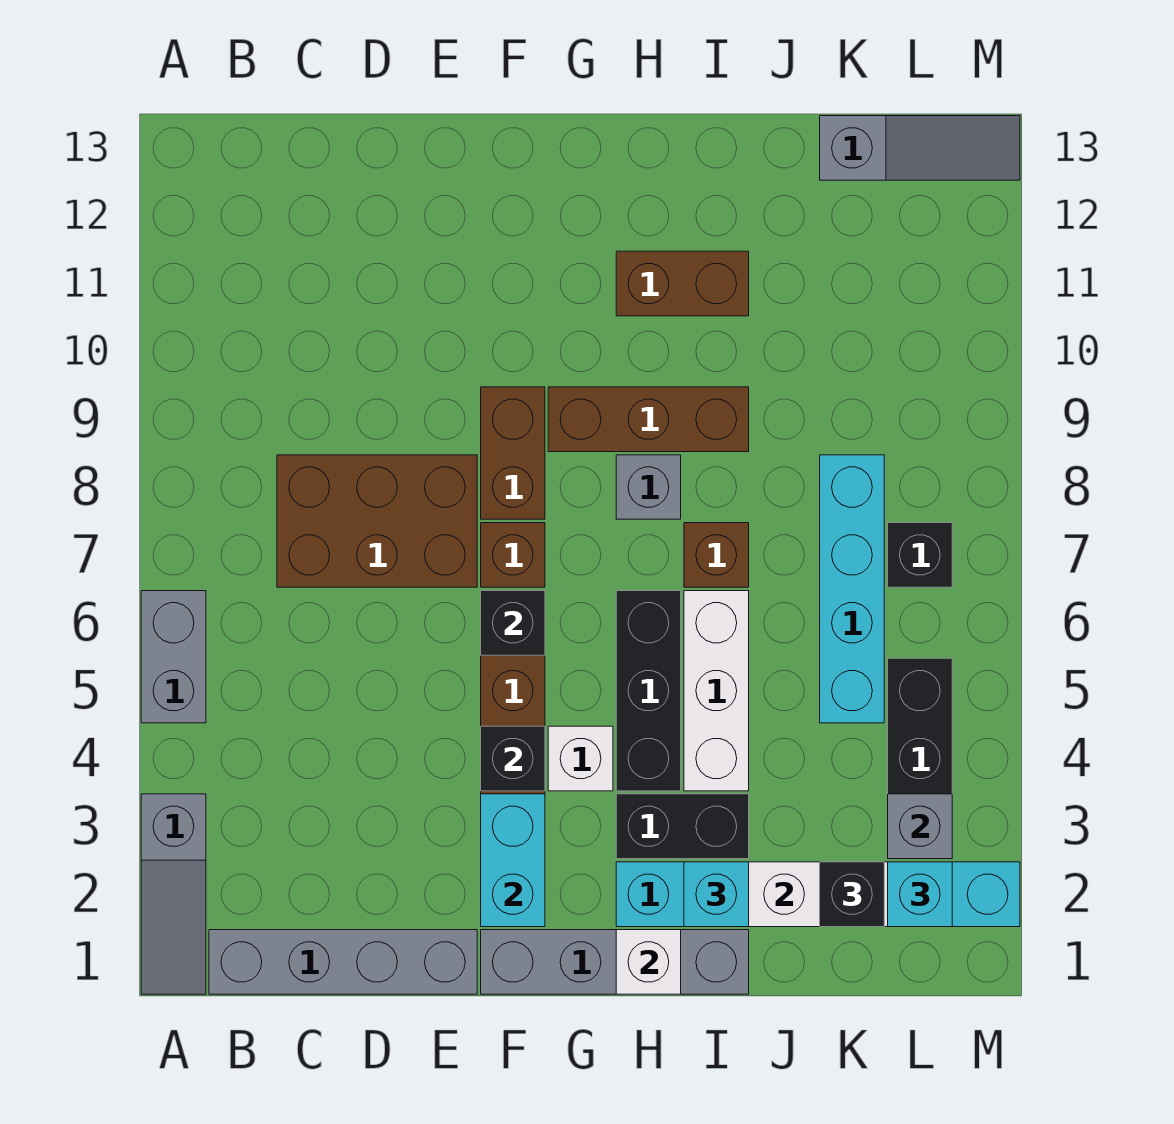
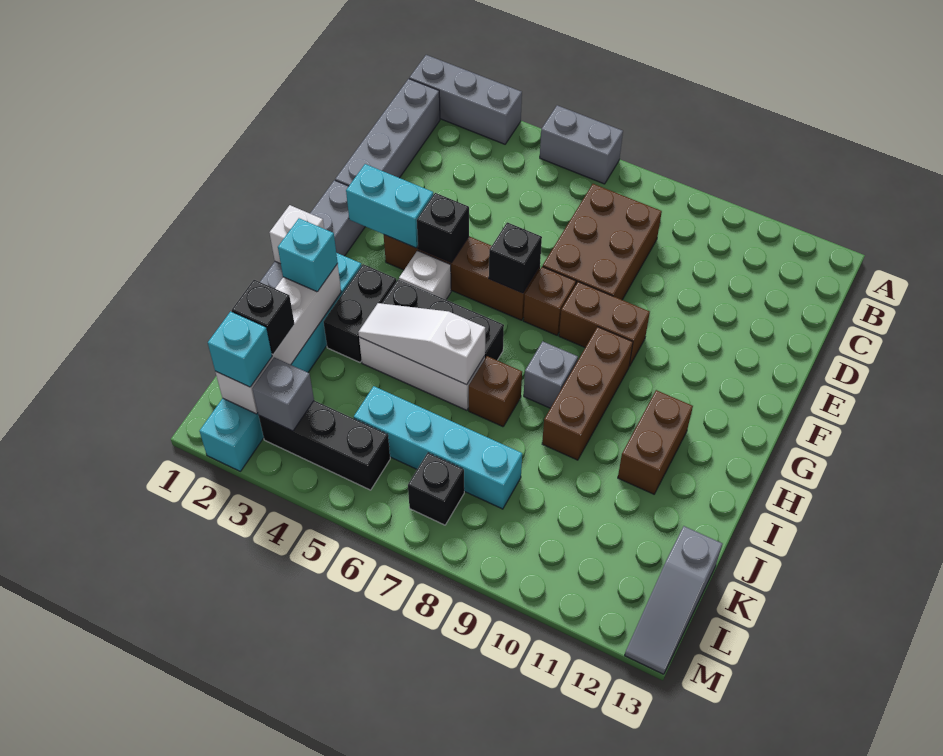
grey 1x3 slope [141,794,206,994] -> grey 1x3 brick [409,55,522,144]
none -> white 1x3 slope [358,303,485,385]

